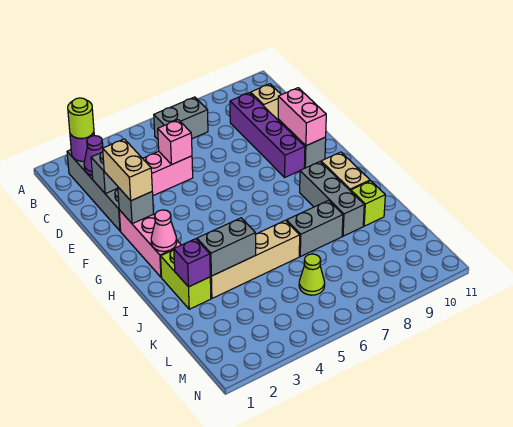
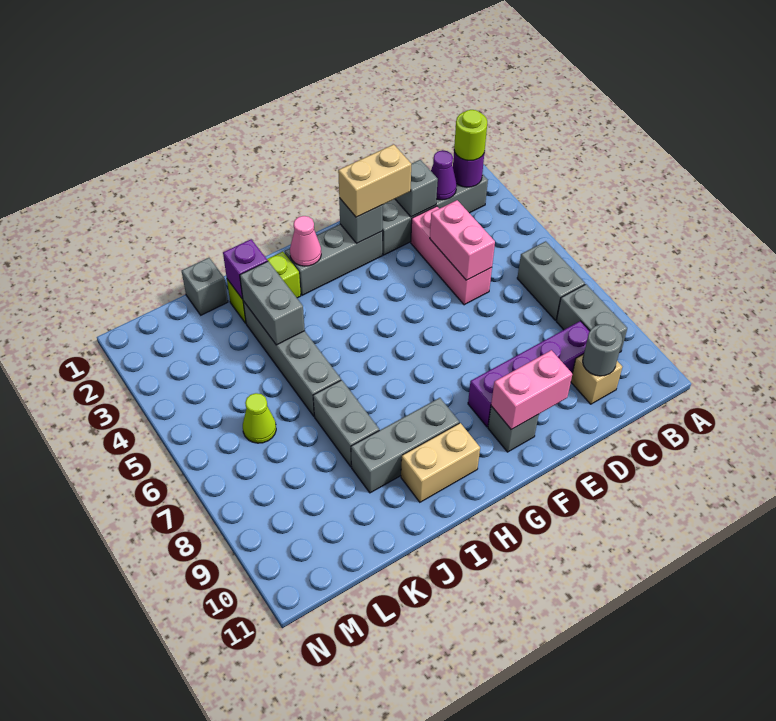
none -> grey 1x2 brick [556,284,627,352]
none -> grey 1x1 round brick [583,324,622,376]
pink 1x1 brick [158,120,192,165] -> pink 1x2 brick [430,200,495,280]
pink 1x3 brick [119,210,181,277] -> grey 1x3 brick [284,224,383,295]
tan 1x4 brick [210,220,300,298] -> grey 1x4 brick [243,301,341,416]
lime 1x1 brick [351,181,385,226] -> none
none -> grey 1x1 brick [182,258,228,315]

